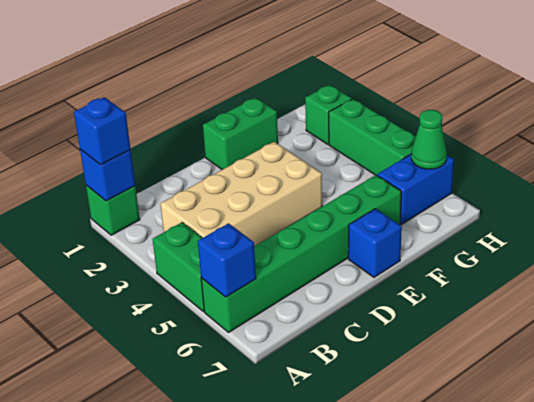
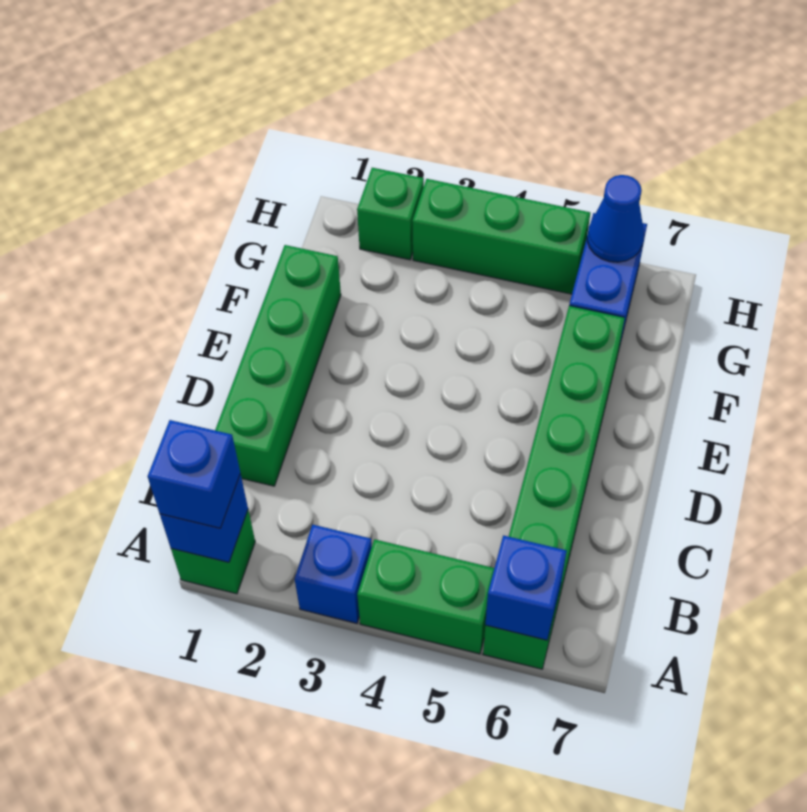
tan 2x4 brick [160,142,322,247] -> none
green 1x2 brick [203,98,278,170] -> green 1x4 brick [215,245,341,486]
blue 1x1 brick [348,209,402,277] -> blue 1x1 brick moved to [295,525,372,623]
green 1x1 cone [411,110,447,169] -> blue 1x1 cone [587,175,644,262]

